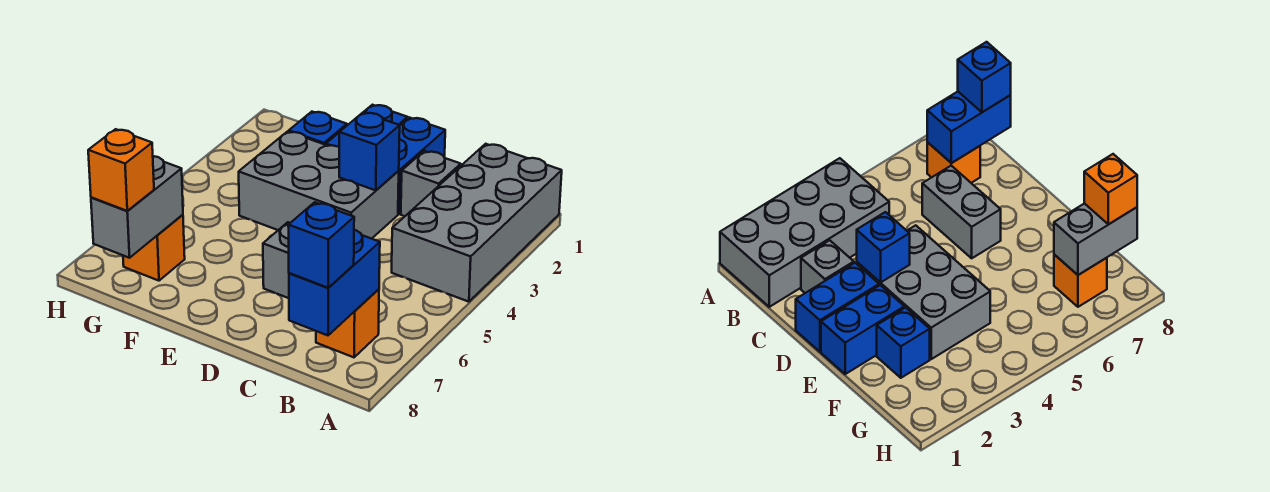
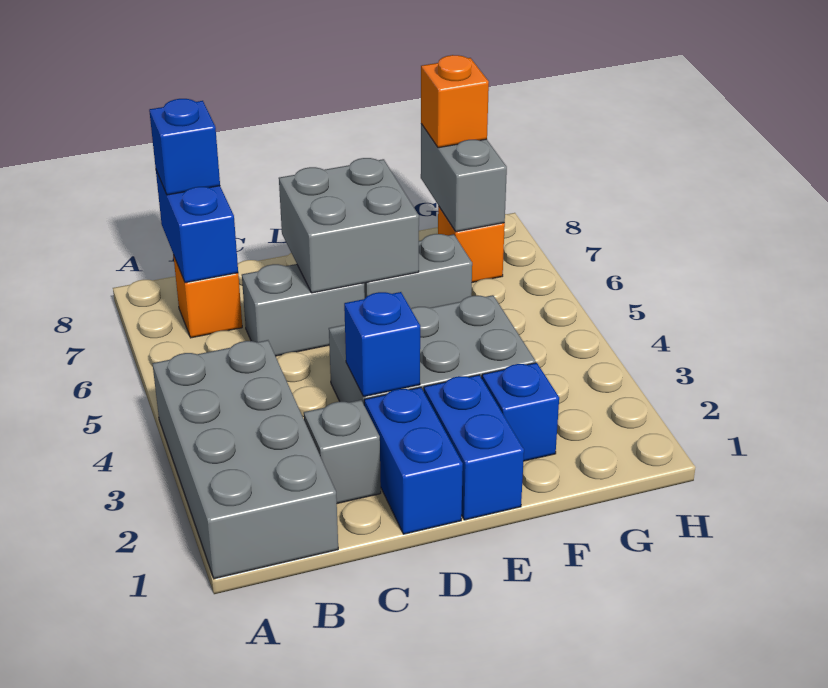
none -> grey 2x2 brick [279,158,419,293]
none -> grey 1x2 brick [364,234,472,308]

